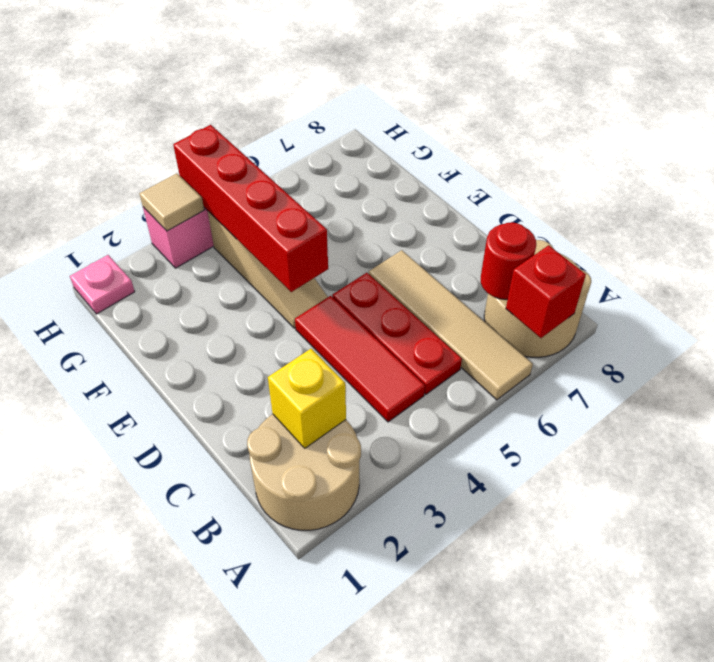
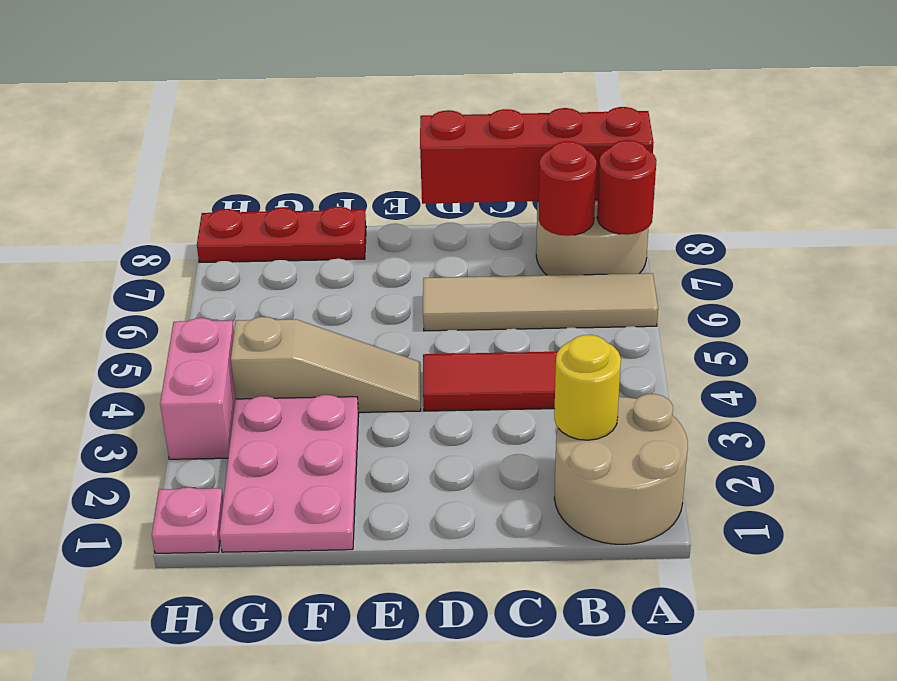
red 1x1 brick [506,245,586,338] -> red 1x1 round brick [597,140,657,235]
yellow 1x1 brick [268,349,346,448] -> yellow 1x1 round brick [554,335,621,440]
red 1x3 plate [332,273,462,394] -> red 1x3 plate moved to [197,207,366,262]
red 1x4 brick [173,125,328,292] -> red 1x4 brick moved to [420,107,654,204]
none -> pink 2x3 plate [220,395,359,552]
tan 1x1 tile [139,173,204,231] -> none

